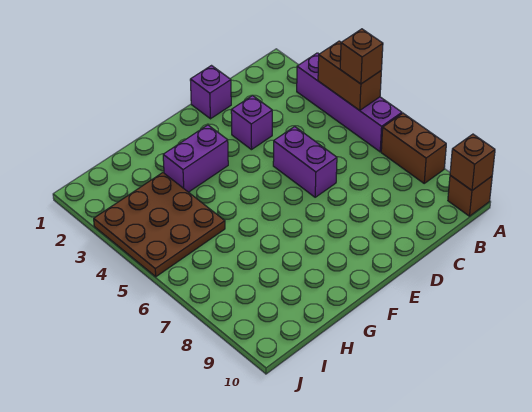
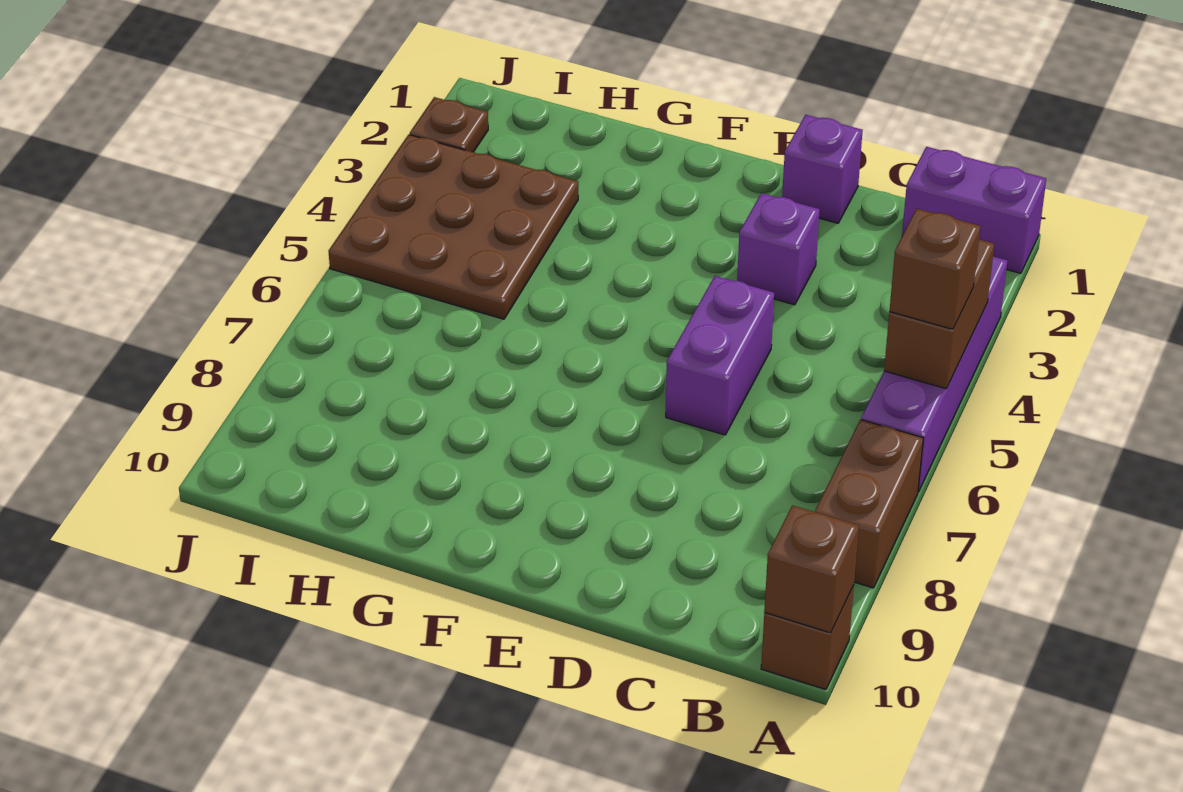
purple 1x2 brick [163,125,228,192] -> purple 1x2 brick moved to [902,147,1046,273]
none -> brown 1x1 plate [410,97,488,152]

